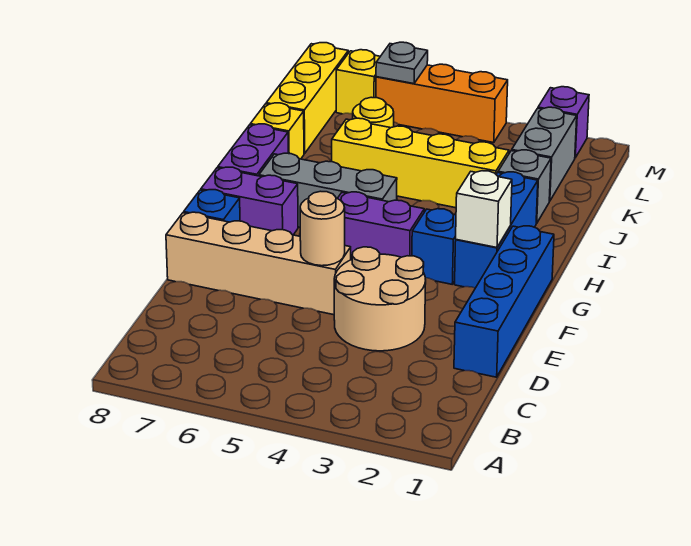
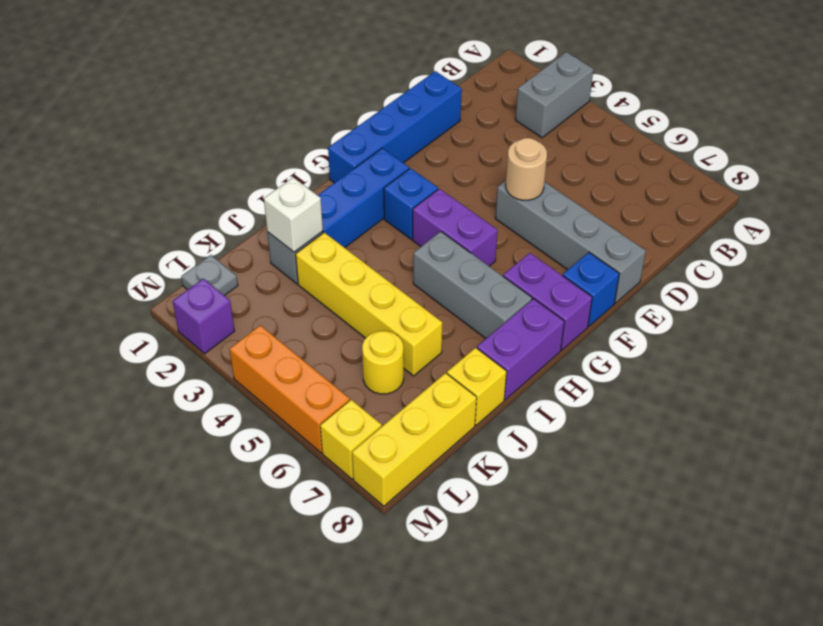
tan 2x2 round brick [334,247,426,351] -> none
tan 1x4 brick [166,212,351,315] -> grey 1x4 brick [495,181,646,303]
white 1x1 brick [456,171,512,248] -> white 1x1 brick moved to [264,177,323,252]
grey 1x2 brick [512,107,577,201] -> grey 1x2 brick moved to [516,52,594,138]
grey 1x1 plate [376,42,428,84] -> grey 1x1 plate moved to [181,255,238,296]

